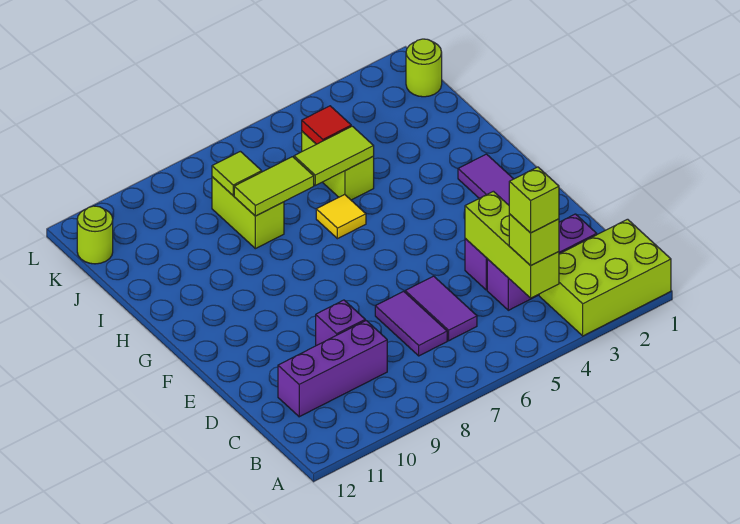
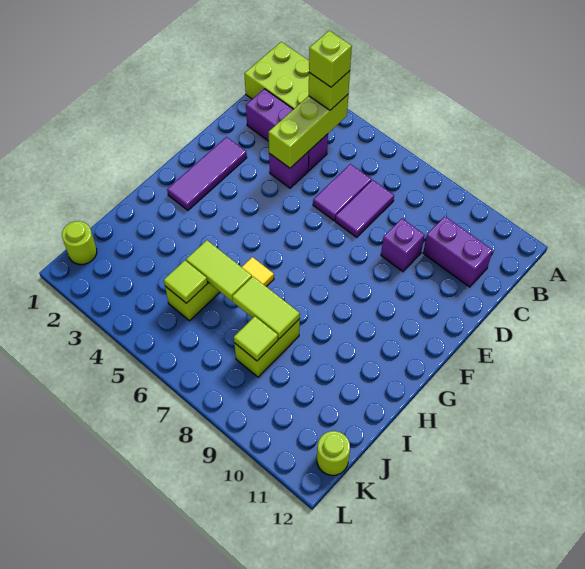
purple 1x3 brick [278,321,387,417] -> purple 1x2 brick [423,216,493,287]
red 1x1 tile [302,106,351,144] -> lime 1x1 tile [164,261,208,303]

